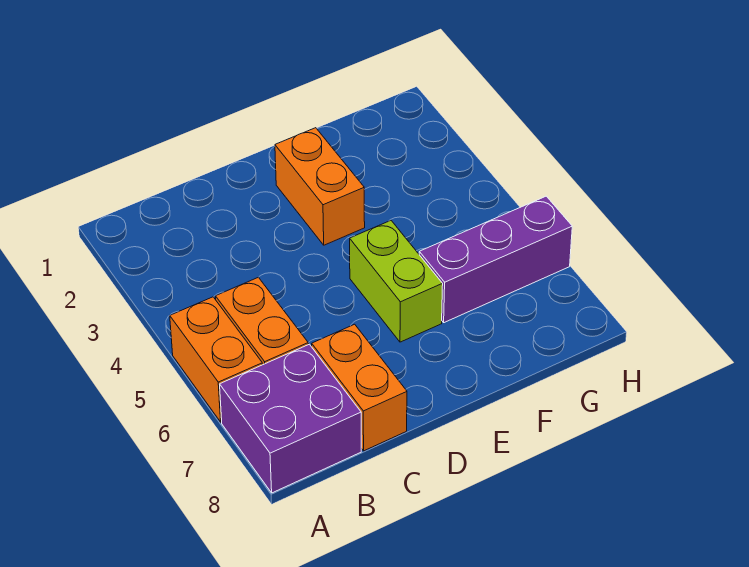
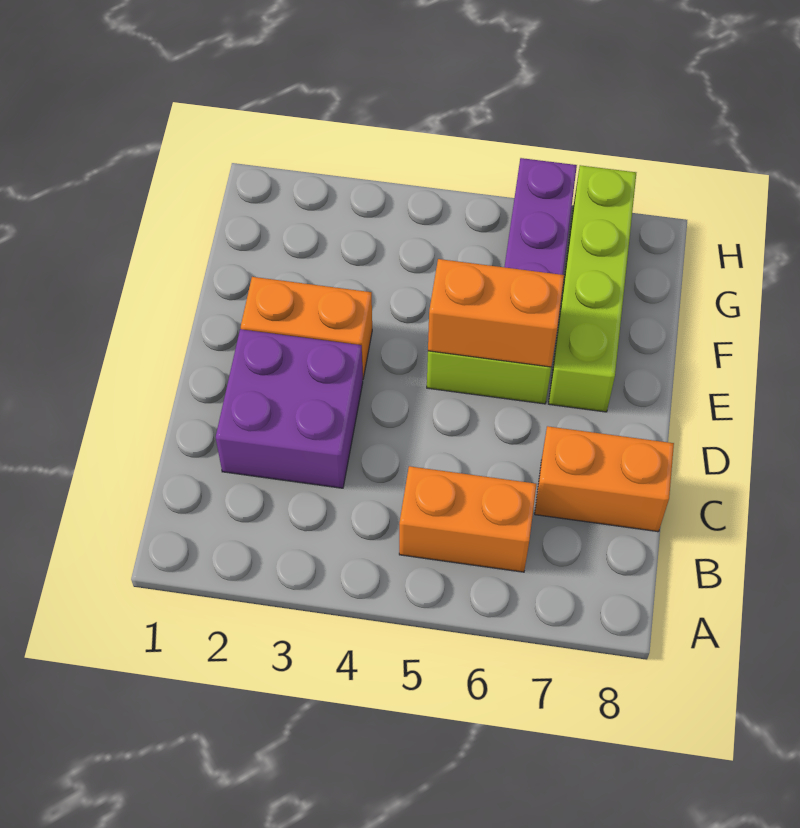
orange 1x2 brick [170,297,262,422] -> orange 1x2 brick moved to [428,259,564,367]
purple 2x2 brick [220,344,361,493] -> purple 2x2 brick moved to [216,329,363,488]
none -> lime 1x4 brick [549,165,636,412]

